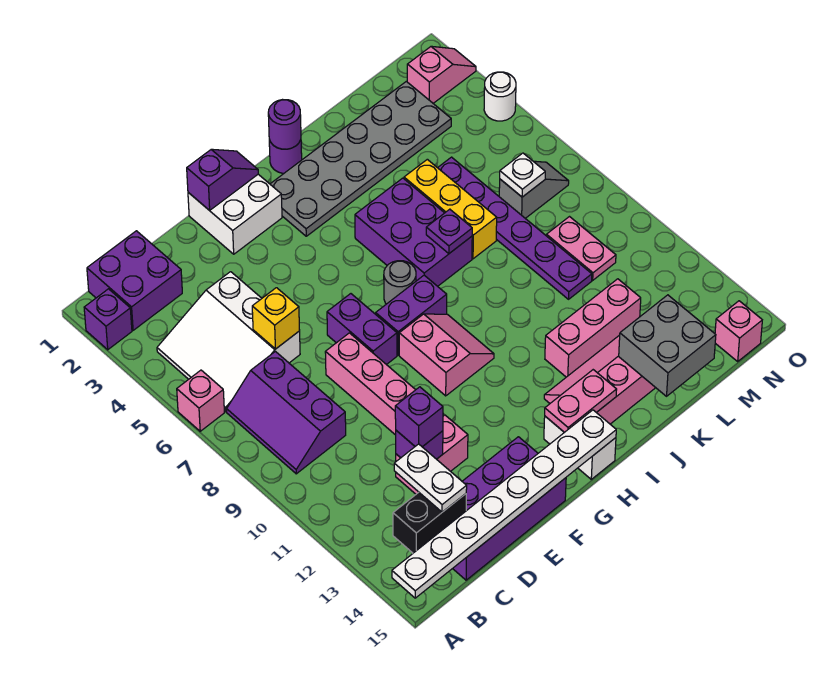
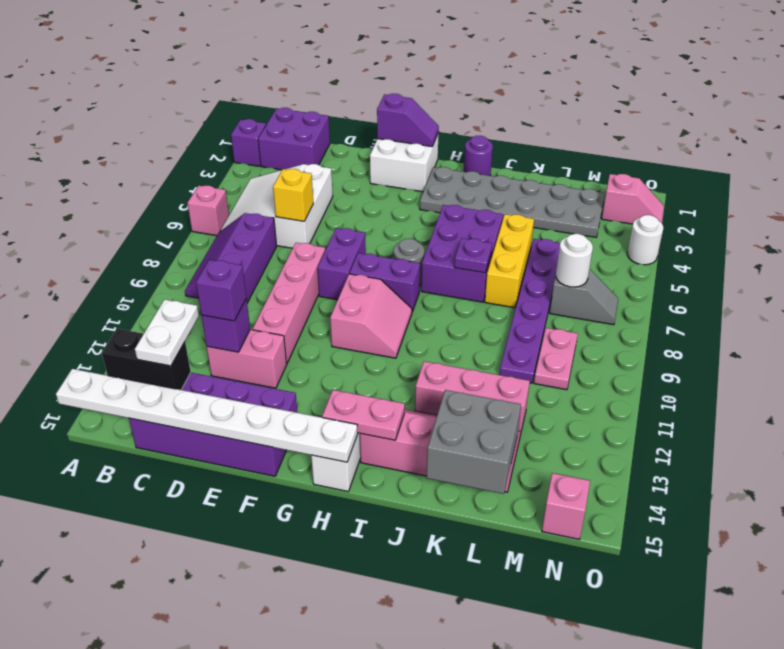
purple 1x1 round brick [268,100,301,149] -> none
white 1x1 plate [500,153,545,197] -> white 1x1 round brick [556,234,593,287]

